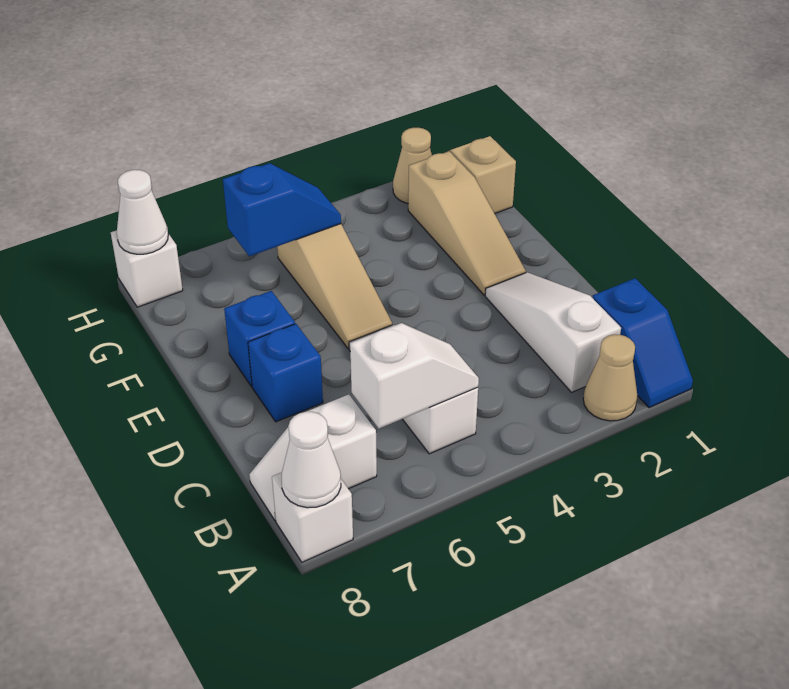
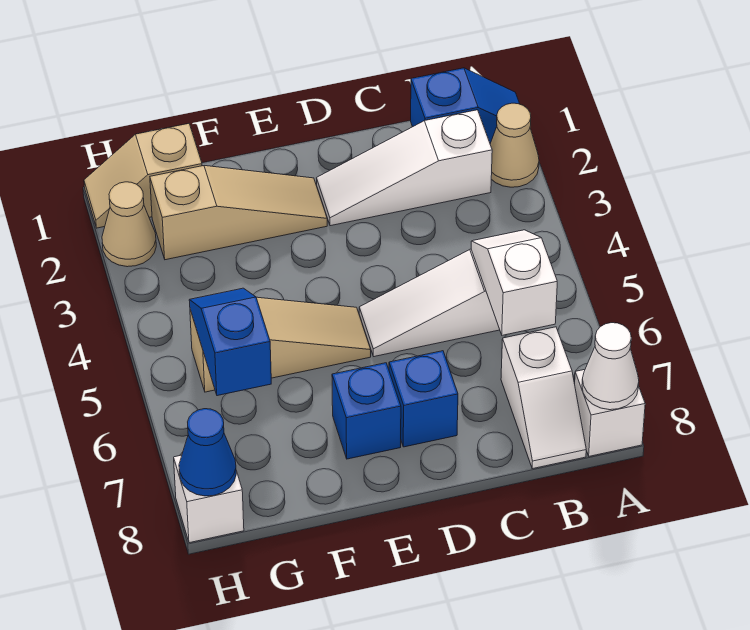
white 1x1 cone [117,170,168,254] -> blue 1x1 cone [179,409,236,496]

